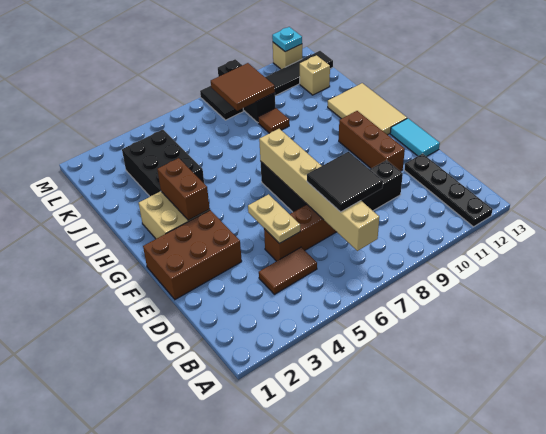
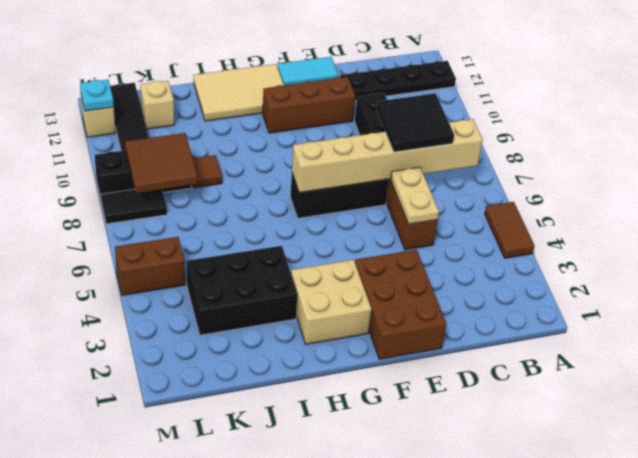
brown 1x2 tile [259,247,317,294] -> brown 1x2 tile moved to [485,202,534,258]
tan 1x2 plate [248,194,300,244] -> tan 1x2 plate turned to [391,167,439,224]
brown 1x2 brick [157,158,210,220] -> brown 1x2 brick moved to [115,237,185,295]

